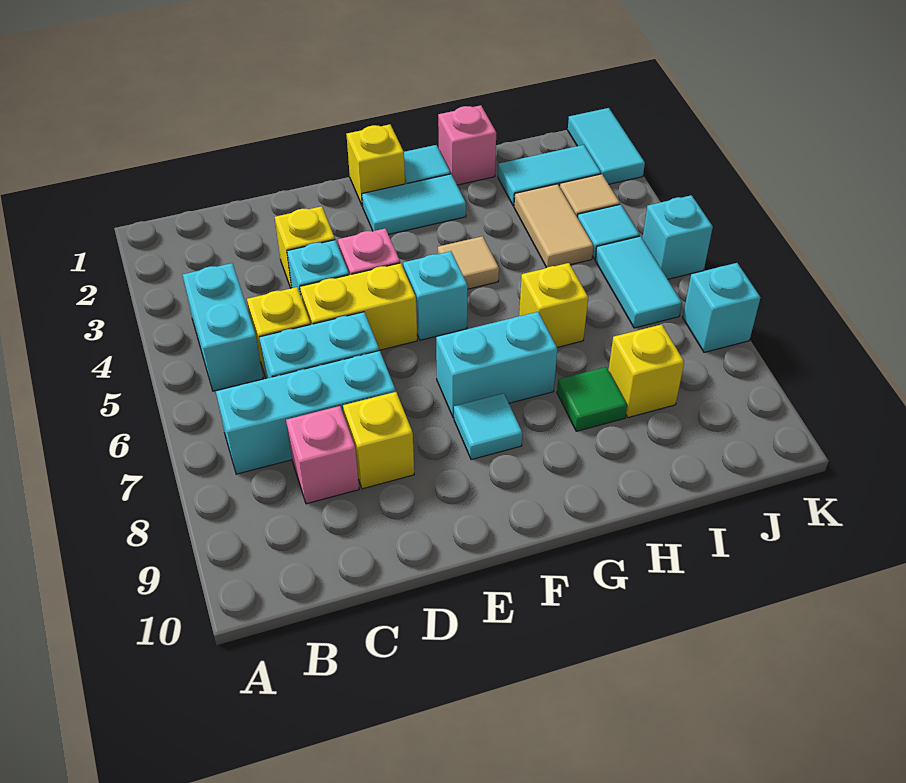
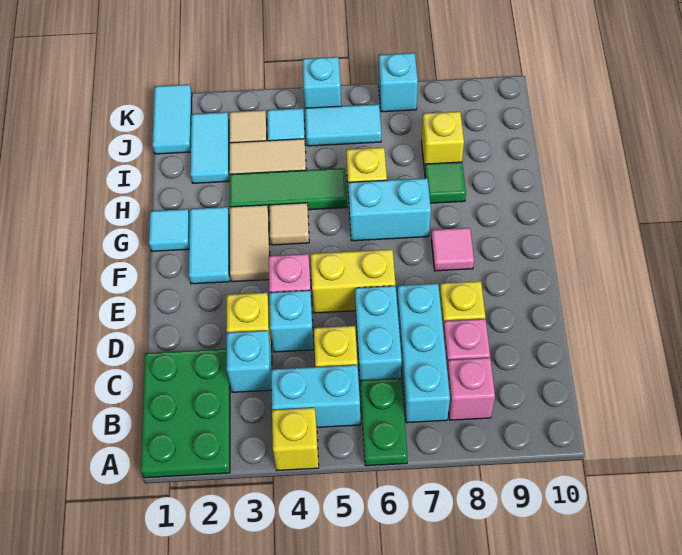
none -> green 2x3 plate [141,349,230,478]
none -> green 1x2 plate [360,378,408,466]
yellow 1x2 brick [300,263,417,350] -> yellow 1x2 brick turned to [311,250,395,313]
yellow 1x1 brick [346,124,405,206] -> yellow 1x1 brick moved to [272,408,319,470]
none -> tan 1x2 tile [230,205,270,282]
cyan 1x1 brick [403,251,468,340] -> cyan 1x1 brick moved to [227,330,272,392]
cyan 1x2 brick [436,312,557,418] -> cyan 1x2 brick turned to [348,178,431,241]
cyan 1x1 tile [454,393,522,460] -> pink 1x1 tile [431,228,474,271]
pink 1x1 brick [438,105,496,185] -> pink 1x1 brick moved to [447,358,495,420]
none -> green 1x3 tile [230,168,347,212]
cyan 1x2 tile [568,108,645,184] -> cyan 1x2 tile turned to [152,84,192,154]

